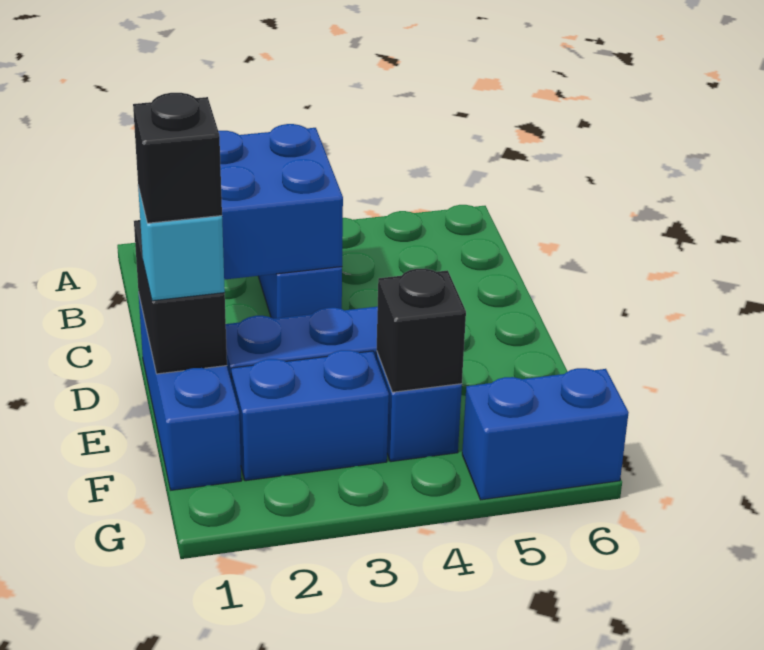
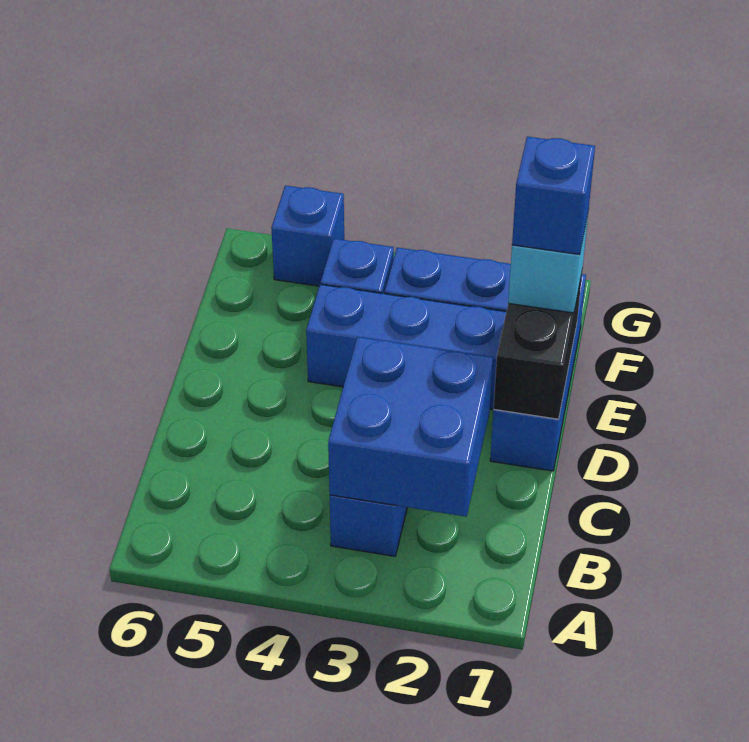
black 1x1 brick [133,93,222,223] -> blue 1x1 brick [512,137,595,254]
black 1x1 brick [377,269,466,392] -> none
blue 1x2 brick [462,368,629,500] -> blue 1x1 brick [271,186,344,286]

